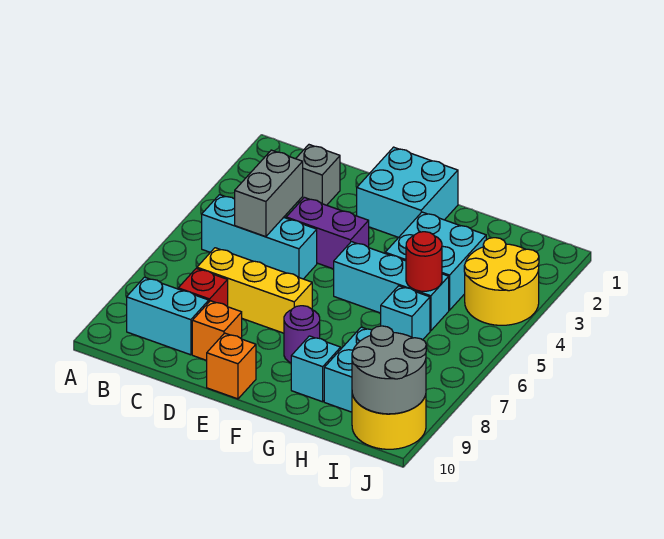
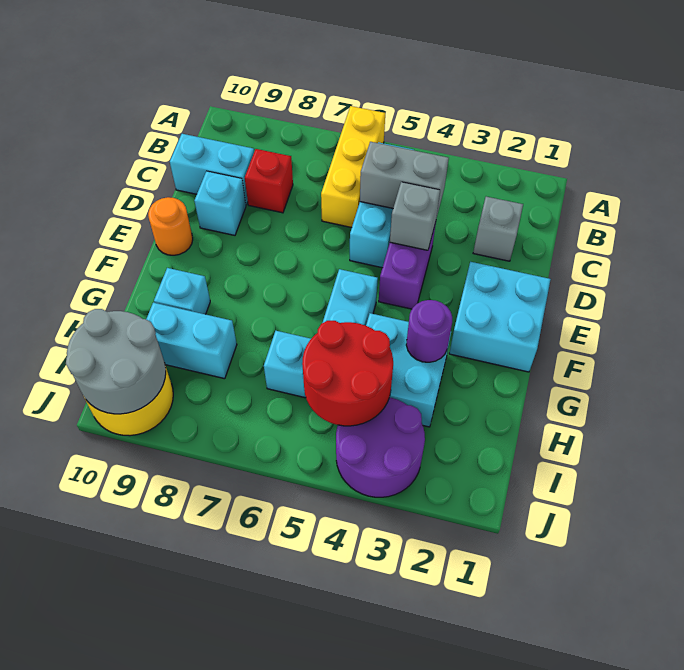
cyan 1x2 brick [127,277,209,355] -> cyan 1x2 brick turned to [170,134,254,205]
yellow 1x3 brick [197,248,312,333] -> yellow 1x3 brick moved to [321,106,385,228]
none -> grey 1x1 brick [390,182,440,250]
orange 1x1 brick [192,301,242,360] -> cyan 1x1 brick [194,171,246,235]
orange 1x1 brick [207,333,256,399] -> orange 1x1 round brick [148,197,193,255]
purple 1x1 round brick [284,306,320,363] -> purple 1x1 round brick moved to [406,300,452,362]
red 1x1 round brick [406,232,442,291] -> red 2x2 round brick [302,321,393,426]
yellow 2x2 round brick [464,238,539,325] -> purple 2x2 round brick [336,397,425,497]

